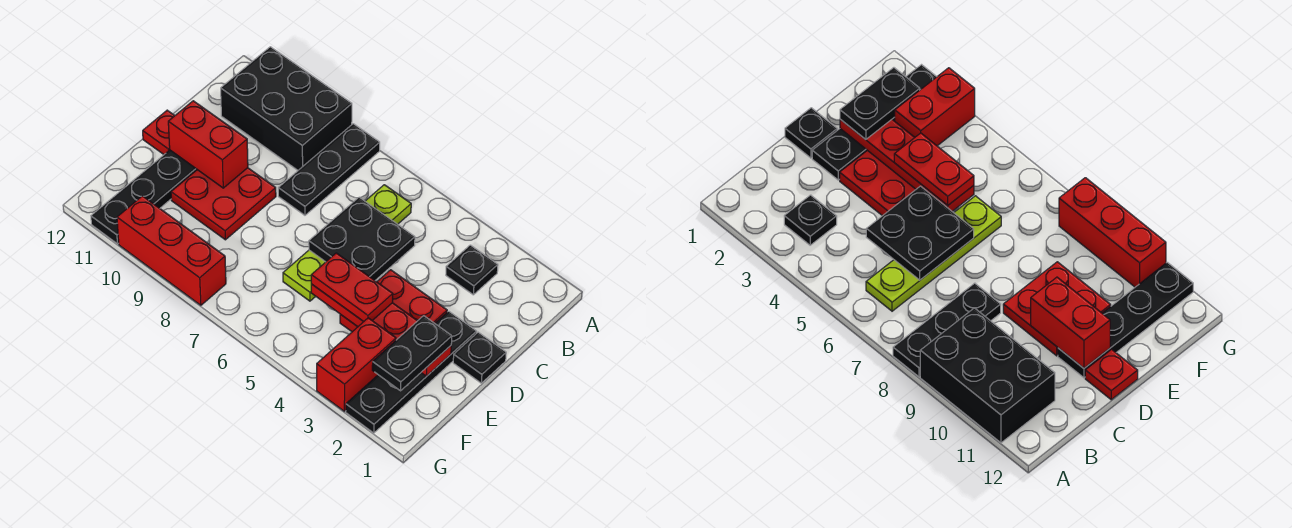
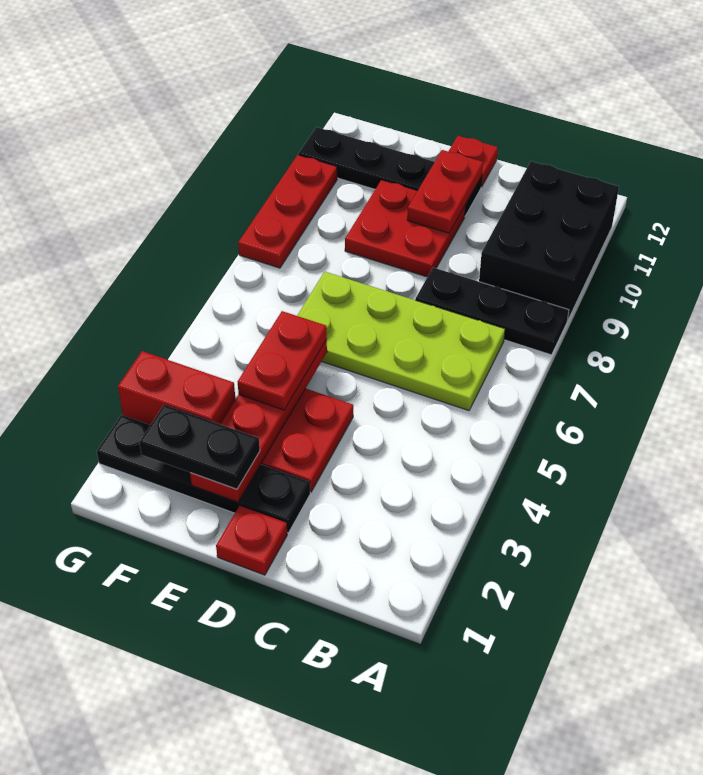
black 1x1 plate [446,245,498,295] -> none
lime 1x4 plate [283,185,411,301] -> lime 2x4 plate [297,272,505,411]
black 2x2 plate [309,197,415,280] -> none
black 1x1 plate [453,332,506,383] -> red 1x1 plate [216,506,287,575]
red 1x2 brick [168,101,248,188] -> red 1x2 plate [407,150,483,233]
red 1x3 brick [117,196,226,305] -> red 1x3 plate [238,155,337,268]

